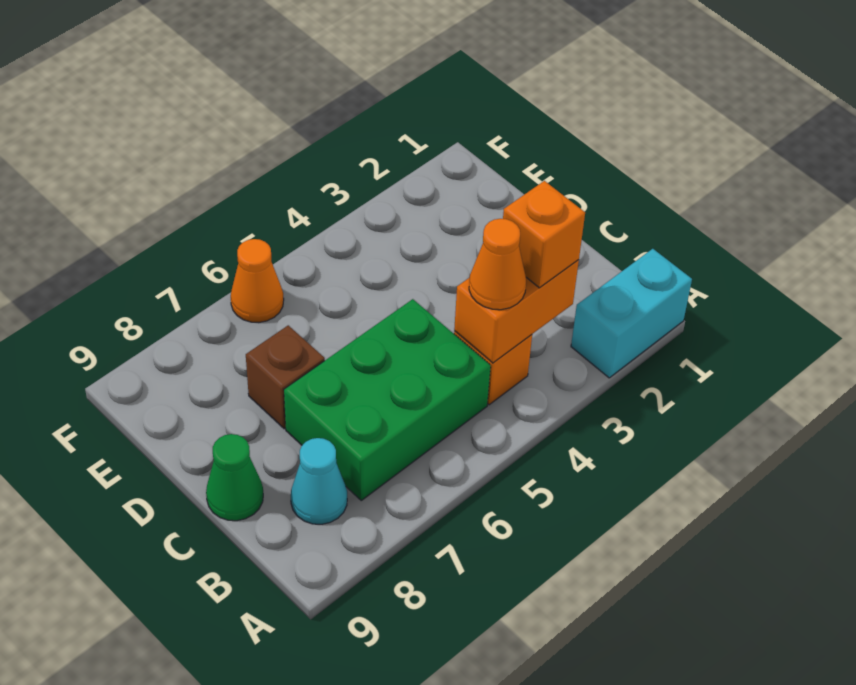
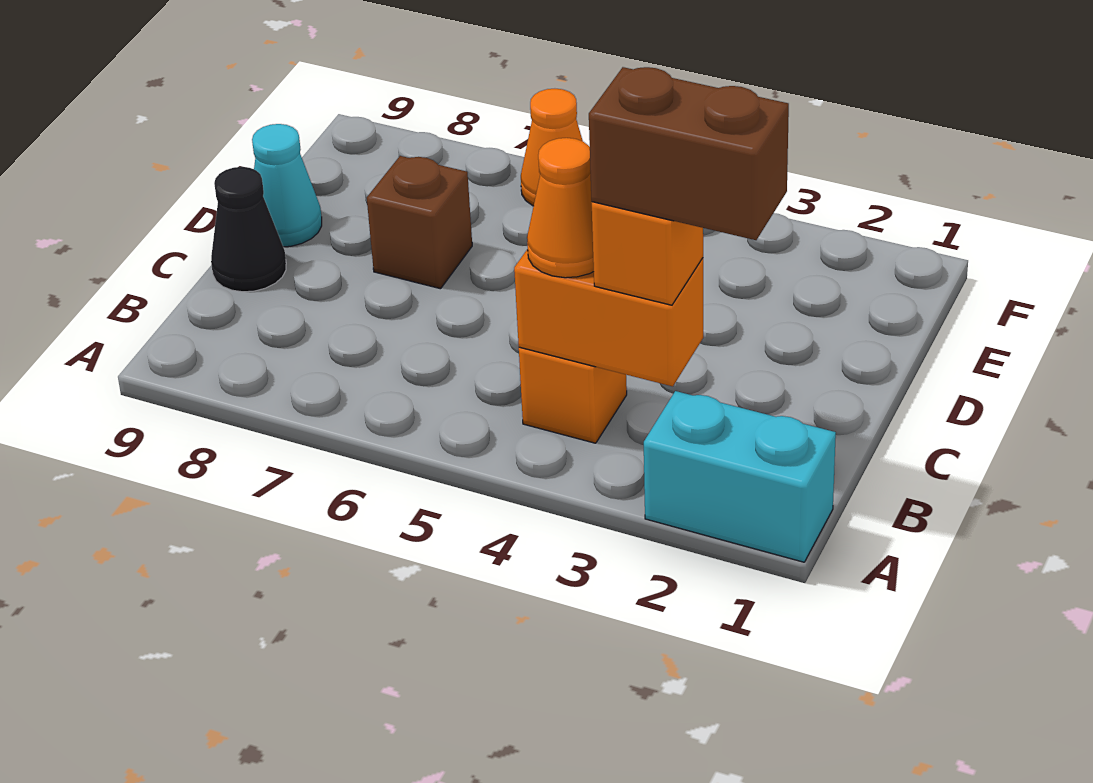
none -> brown 1x2 brick [589,67,789,240]
green 2x3 brick [284,299,491,500] -> none
cyan 1x1 cone [291,438,347,524] -> cyan 1x1 cone moved to [252,124,322,247]
green 1x1 cone [206,434,263,521] -> black 1x1 cone [211,167,286,292]

